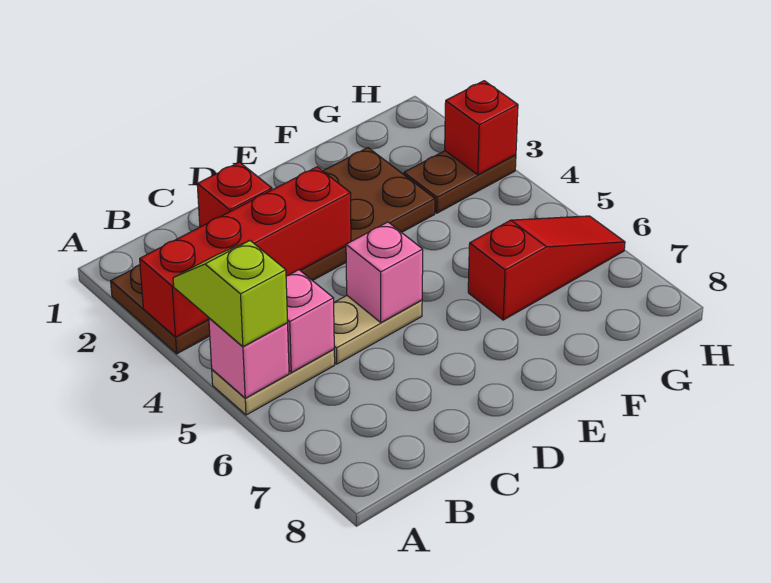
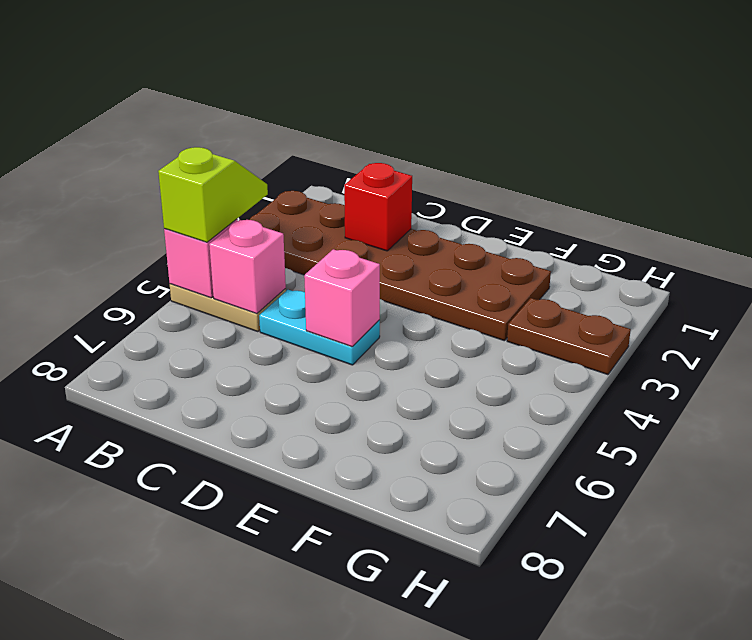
red 1x4 brick [140,167,351,337] -> none
tan 1x2 plate [334,296,422,364] -> cyan 1x2 plate [259,290,380,365]
red 1x3 slope [468,216,625,320] -> none
red 1x1 brick [445,81,518,175] -> none

